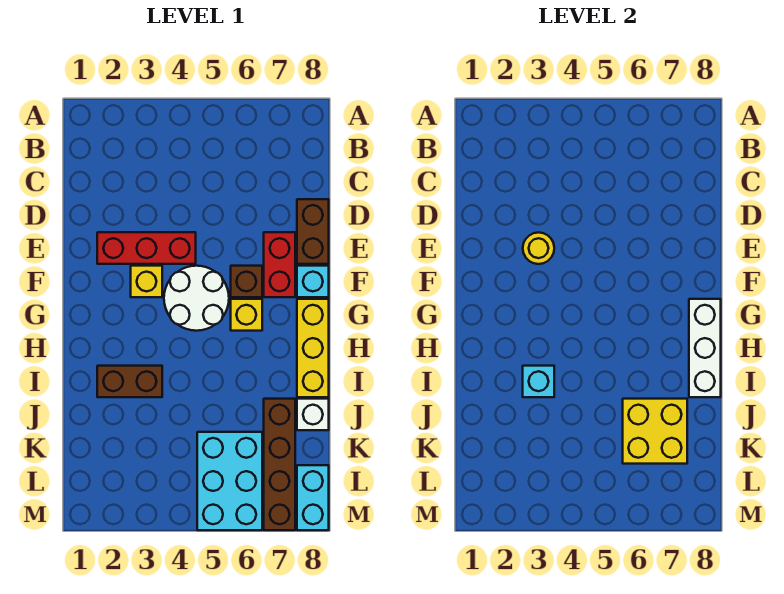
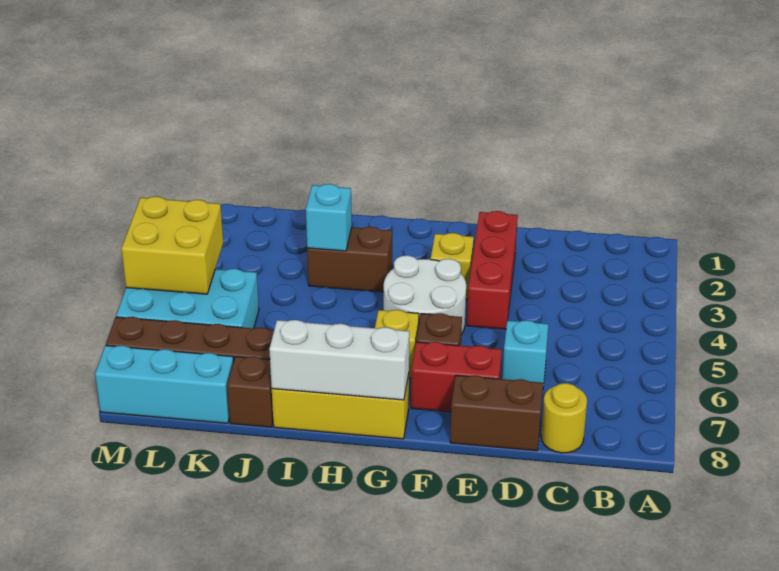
yellow 1x1 round brick [523,232,554,264] -> yellow 1x1 round brick moved to [541,383,587,453]
cyan 1x1 brick [297,266,329,297] -> cyan 1x1 brick moved to [502,320,548,387]
brown 1x2 brick [97,366,162,397] -> brown 1x2 brick turned to [307,227,392,292]
yellow 2x2 brick [623,399,687,464] -> yellow 2x2 brick moved to [121,196,223,294]
white 1x1 brick [297,399,329,430] -> brown 1x1 brick [227,357,273,427]
cyan 1x2 brick [297,465,329,530] -> cyan 1x3 brick [95,346,234,423]

